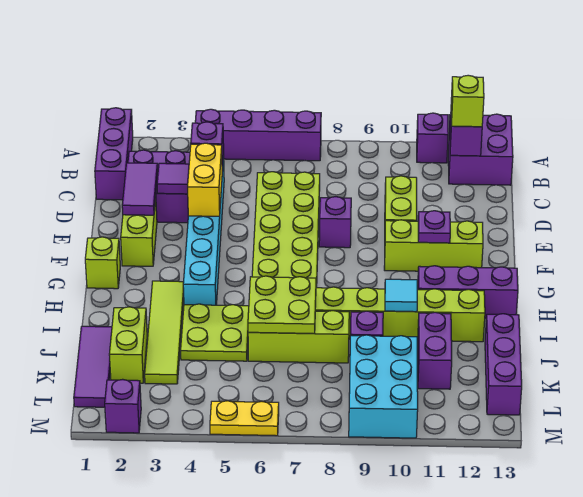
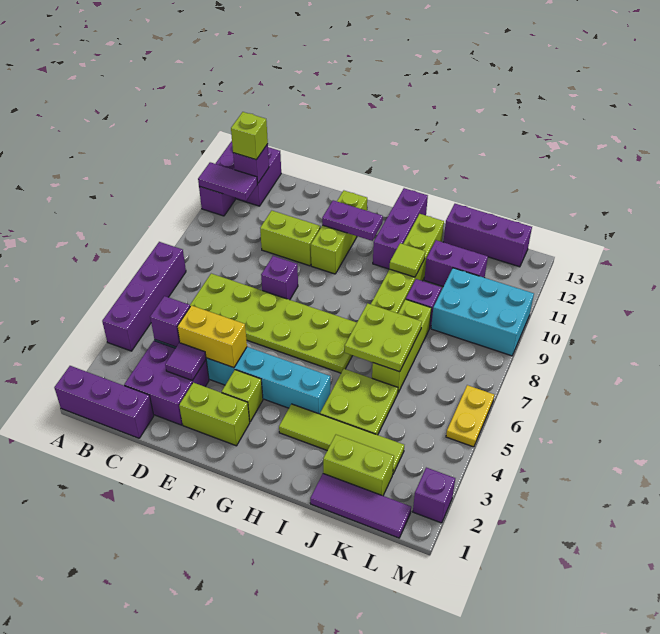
purple 1x2 tile [122,163,158,215] -> purple 1x2 tile moved to [198,162,258,201]
purple 1x1 plate [418,211,450,243] -> purple 1x2 plate [322,200,383,241]
lime 1x1 brick [85,237,120,289] -> lime 1x1 brick moved to [222,370,263,422]
cyan 1x1 tile [385,279,418,312] -> lime 1x1 tile [390,243,425,277]

